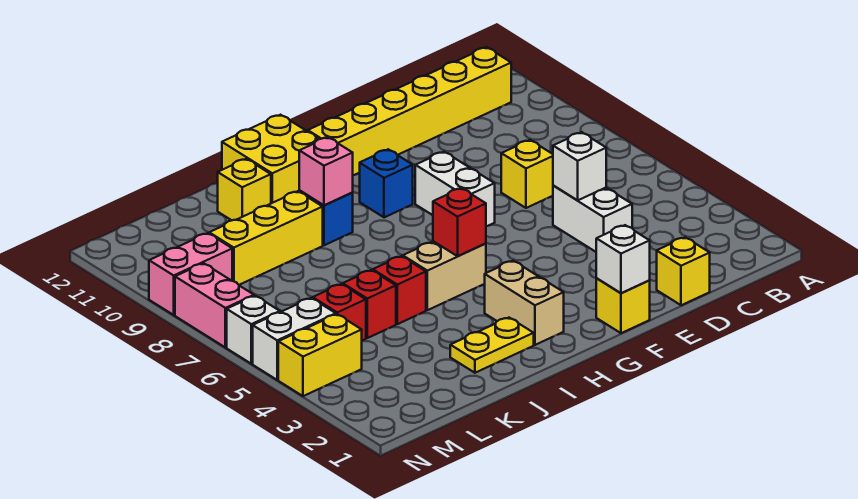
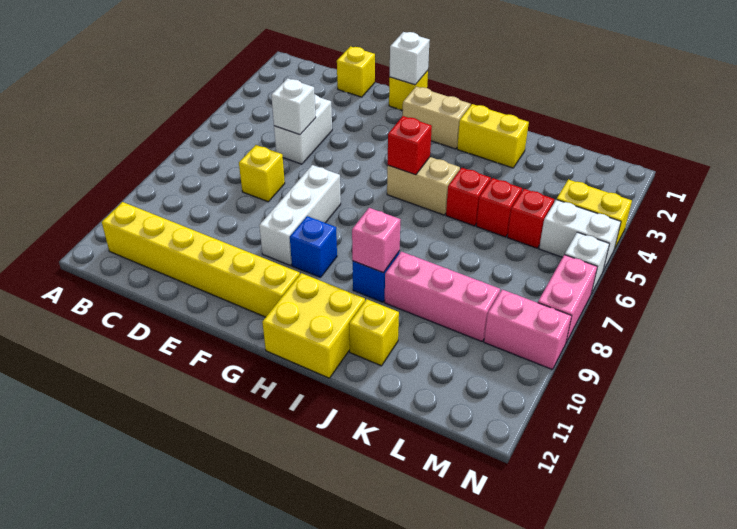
white 1x2 brick [415,152,495,226] -> white 1x3 brick [259,165,341,265]
tan 1x2 brick [485,261,564,345] -> tan 1x2 brick turned to [402,87,471,149]
yellow 1x2 plate [450,318,534,373] -> yellow 1x2 brick [457,104,529,168]
yellow 1x3 brick [209,191,323,285] -> pink 1x3 brick [385,252,500,341]

